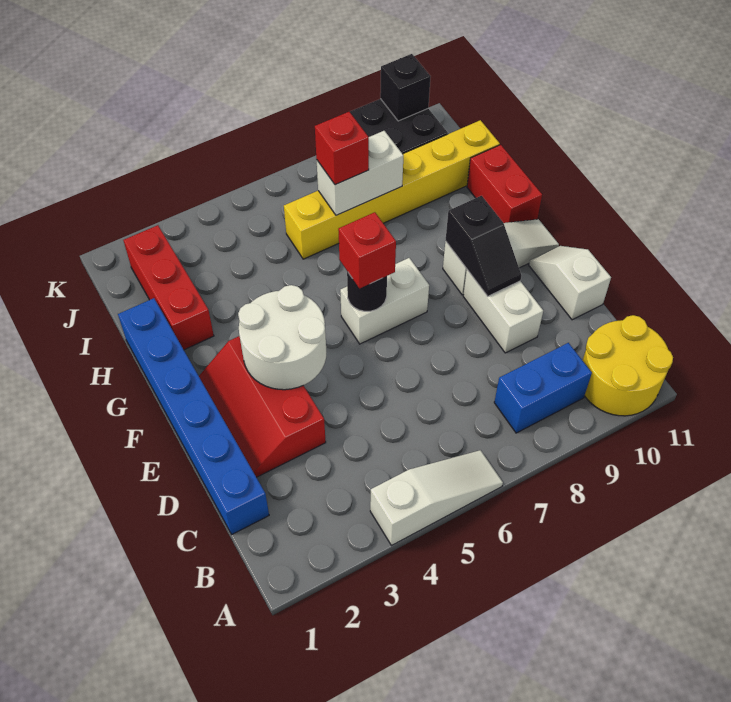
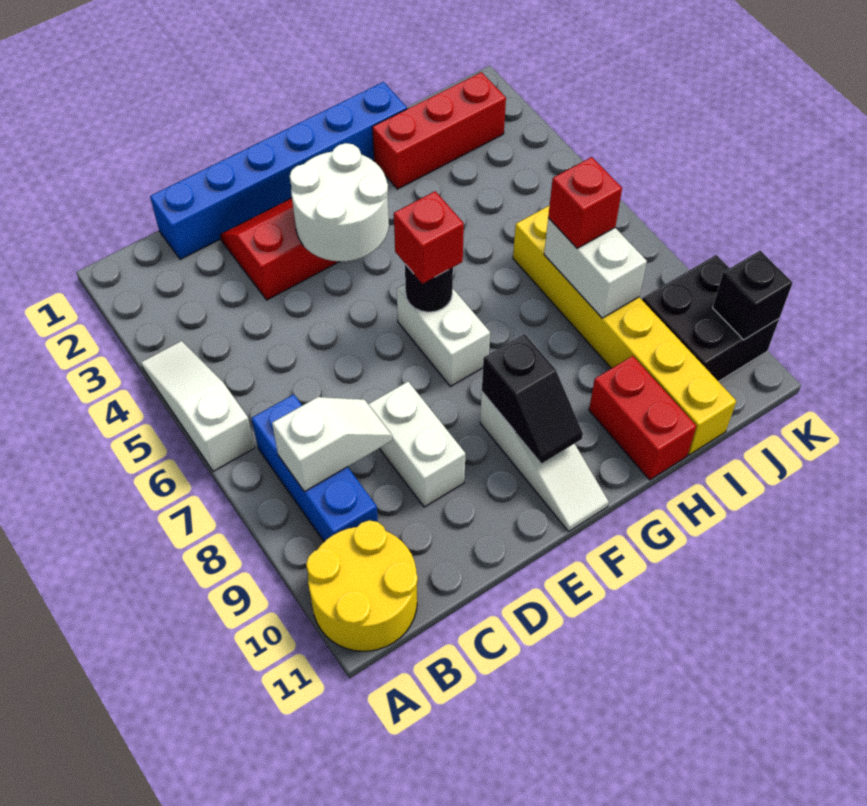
white 1x3 slope [370,450,503,546] -> white 1x3 slope turned to [141,341,255,471]
blue 1x2 brick [494,343,592,433] -> blue 1x3 brick [252,394,378,542]
white 1x2 brick [463,270,543,353] -> white 1x2 brick turned to [369,382,465,507]
white 1x2 slope [529,246,611,320] -> white 1x2 slope moved to [272,397,392,492]
black 1x2 slope [446,196,521,296] -> black 1x2 slope turned to [482,334,583,463]
red 1x2 brick [467,145,542,223] -> red 1x2 brick turned to [589,356,697,480]

